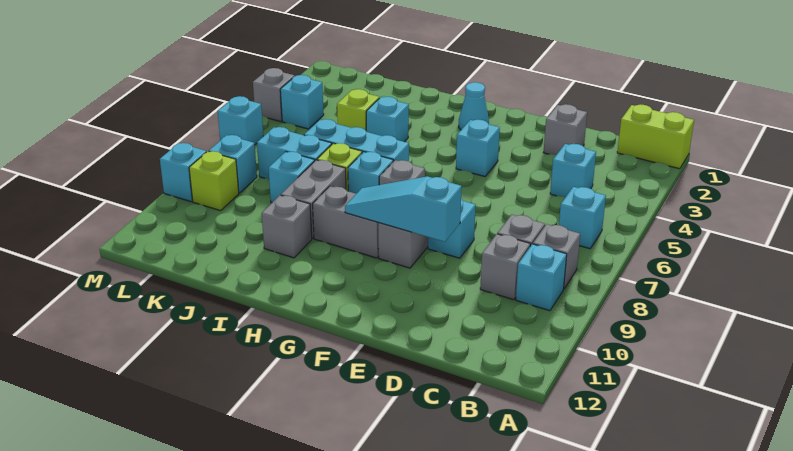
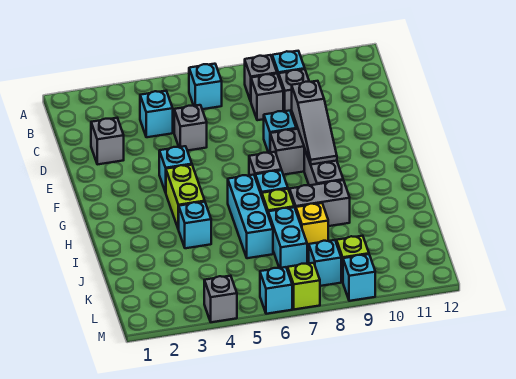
lime 1x2 brick [617,104,694,169] -> lime 1x2 brick moved to [166,165,205,230]
cyan 1x3 slope [345,176,462,242] -> grey 1x3 slope [292,81,337,164]
cyan 1x1 cone [459,82,489,130] -> none
grey 1x1 brick [262,195,312,258] -> grey 1x1 brick moved to [174,105,207,151]
lime 1x1 brick [337,89,379,132] -> lime 1x1 brick moved to [288,263,320,309]
cyan 1x1 brick [269,152,315,203] -> yellow 1x1 brick [296,203,328,249]
cyan 1x1 brick [280,75,324,129] -> none

